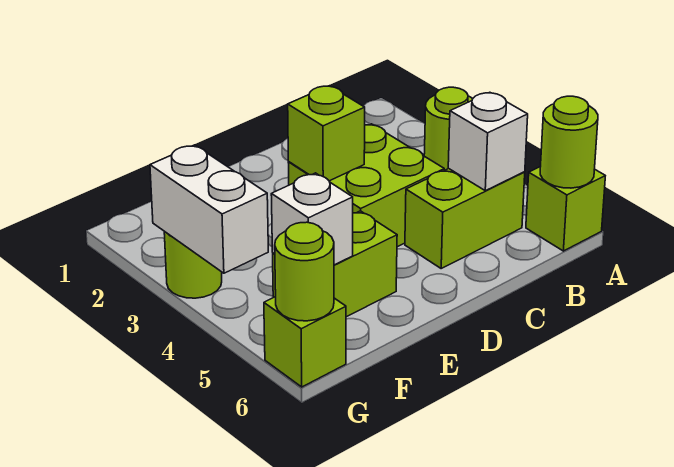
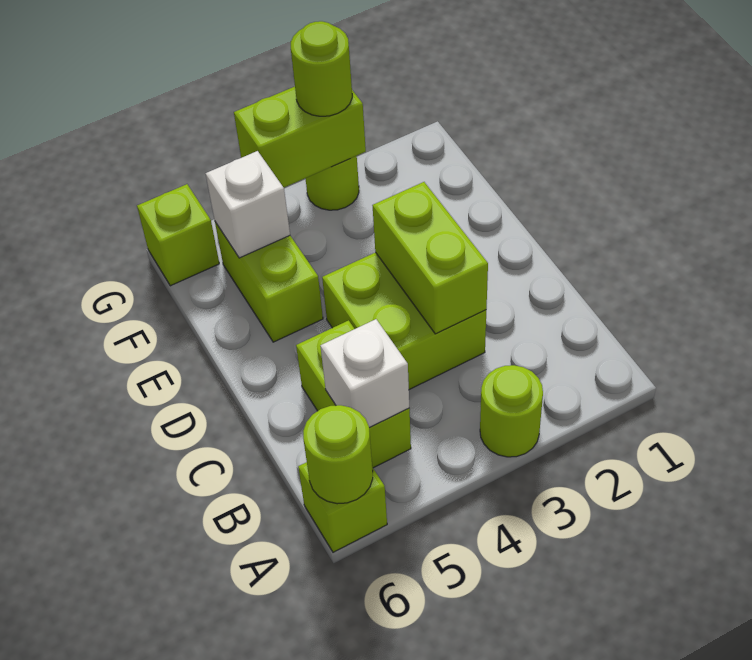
lime 1x1 brick [288,86,365,181] -> lime 1x2 brick [372,182,488,334]
white 1x2 brick [150,145,268,273] -> lime 1x2 brick [234,87,366,187]
lime 1x1 round brick [275,222,334,321] -> lime 1x1 round brick moved to [291,21,352,116]

